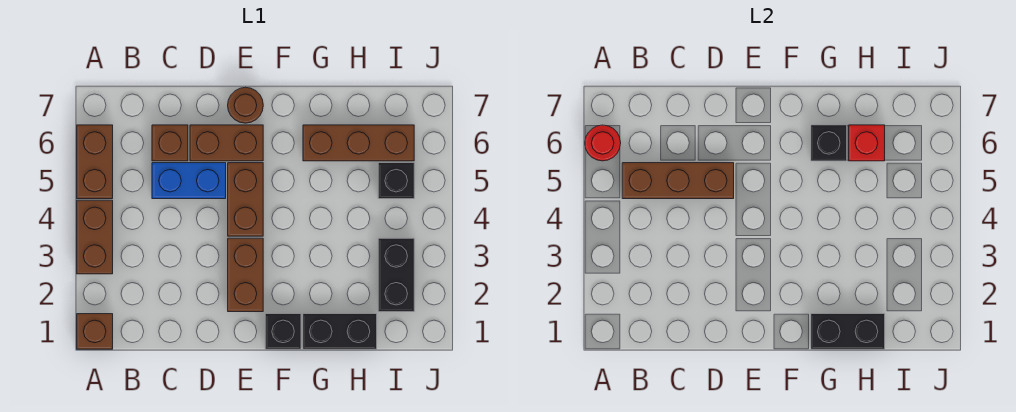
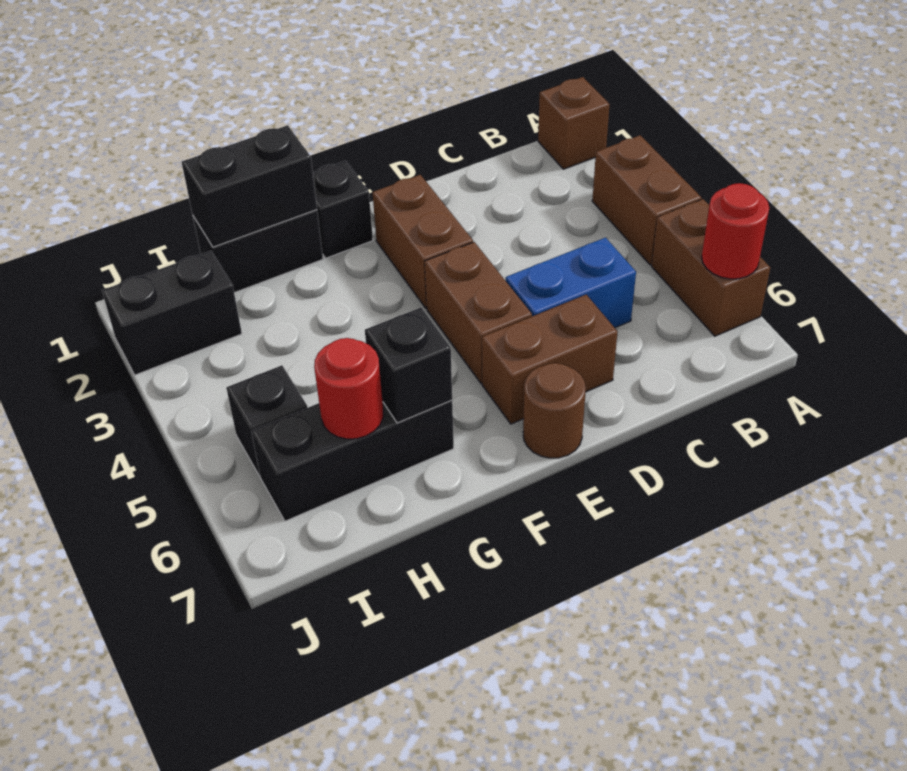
brown 1x3 brick [622,163,734,199] -> none
brown 1x1 brick [152,125,188,161] -> none
brown 1x3 brick [303,125,414,161] -> black 1x3 brick [251,400,454,521]
red 1x1 brick [849,125,885,161] -> red 1x1 round brick [314,338,383,439]
black 1x2 brick [378,238,414,312] -> black 1x2 brick turned to [102,251,242,375]

